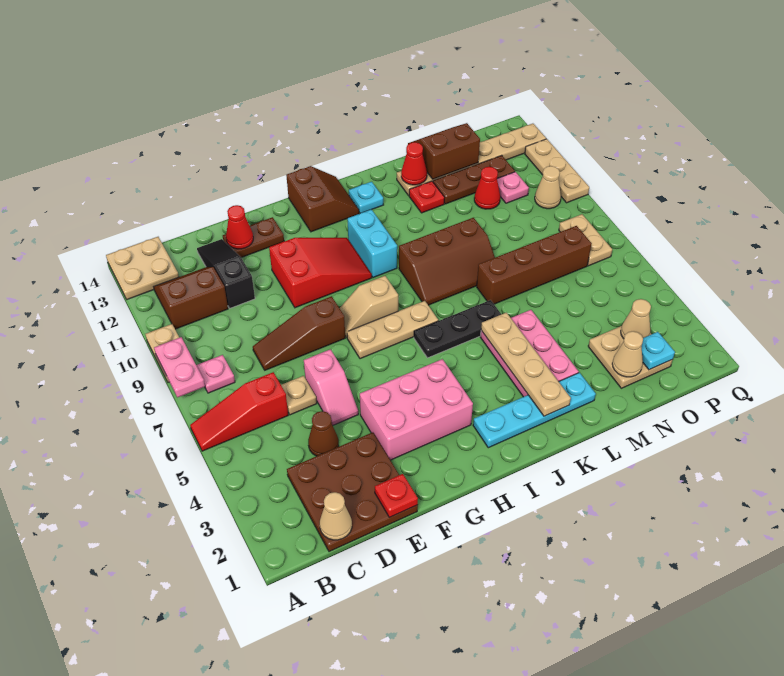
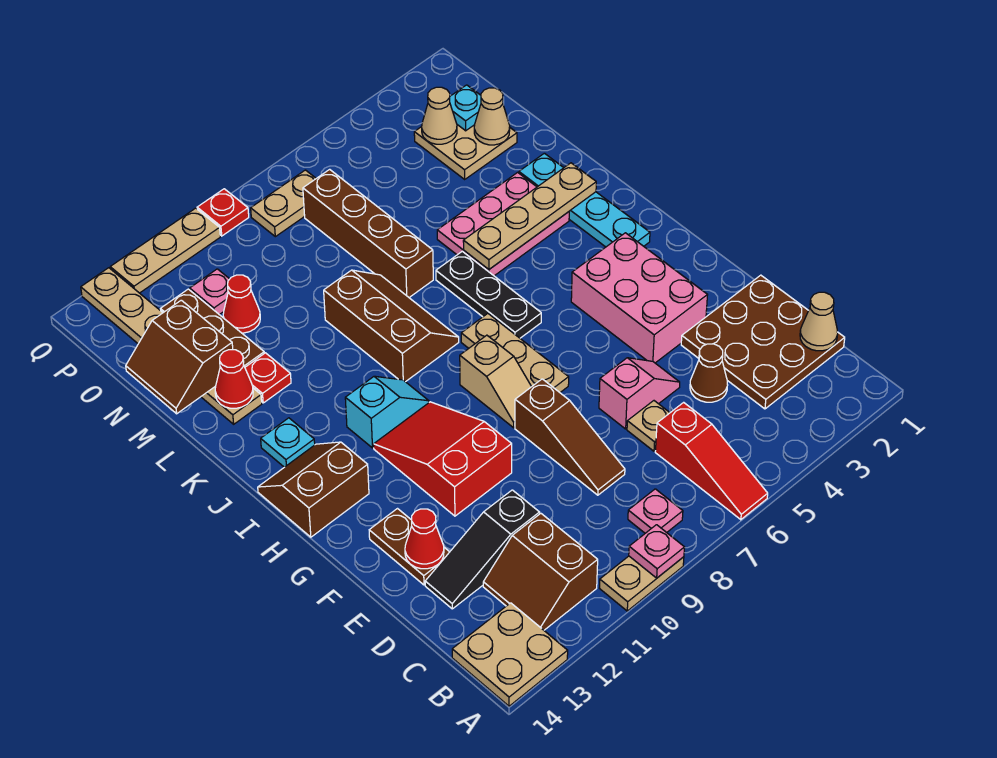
pink 1x2 plate [154,337,205,397] -> pink 1x1 plate [629,525,685,578]
red 1x1 plate [375,474,418,517] -> red 1x1 plate moved to [197,189,249,236]
cyan 1x2 brick [347,210,397,278] -> cyan 1x2 slope [345,376,429,448]
tan 1x1 cone [535,166,561,209] -> none

